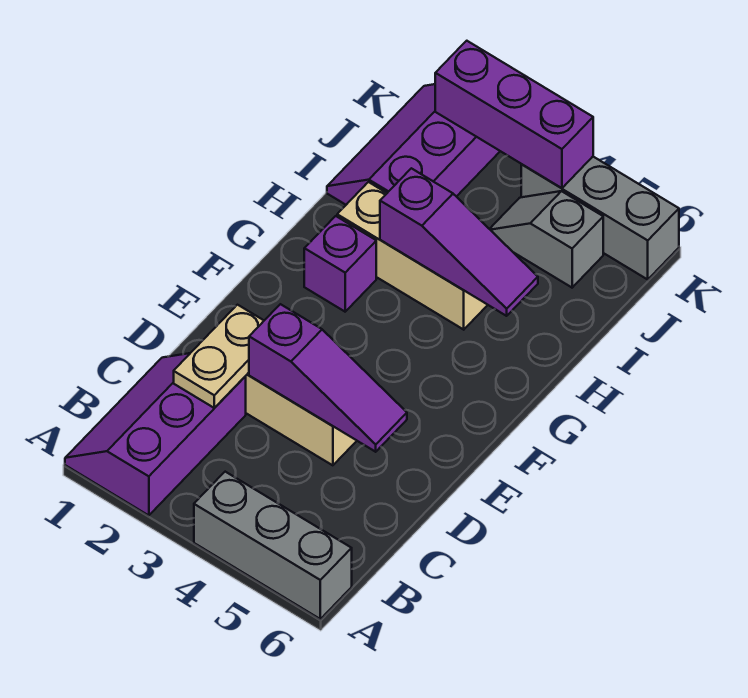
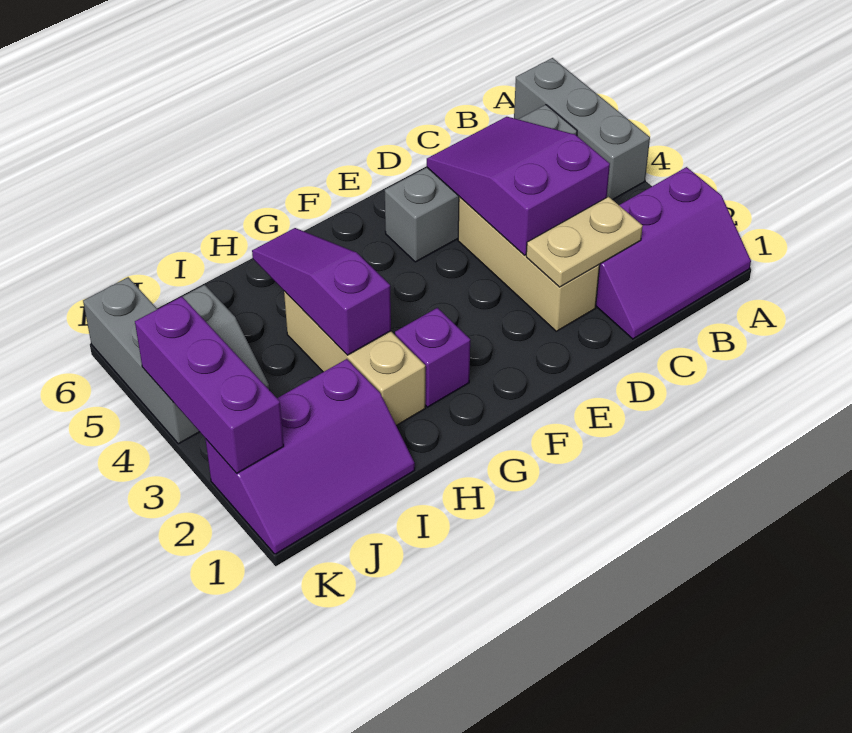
none -> grey 1x4 brick [385,105,577,262]
purple 1x3 slope [249,304,407,452] -> purple 2x3 slope [427,117,610,255]

